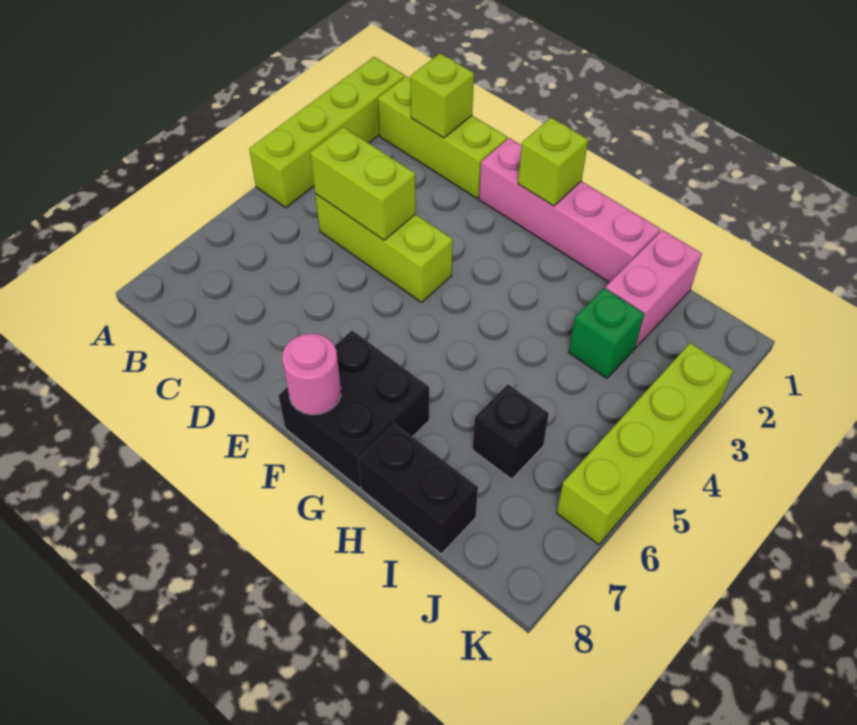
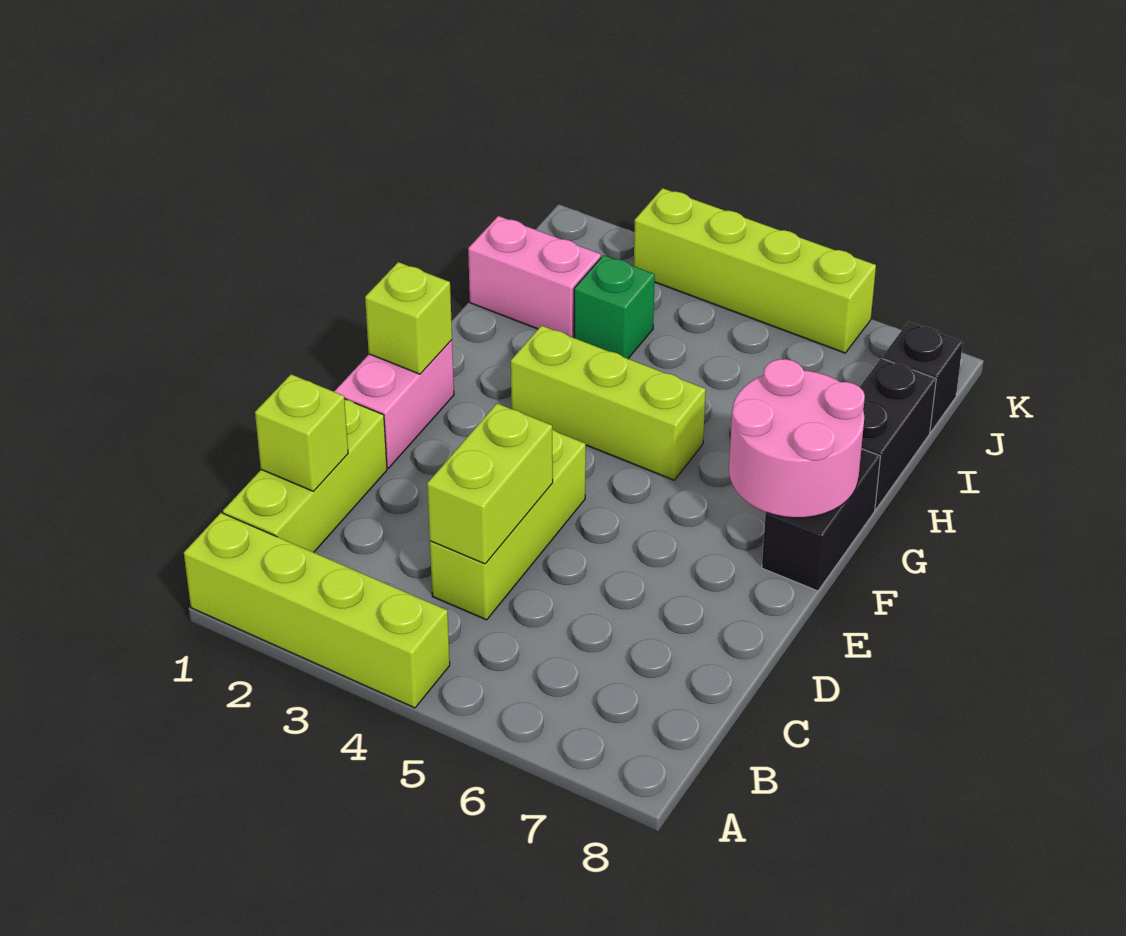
pink 1x4 brick [479,138,660,283] -> pink 1x2 brick [334,340,454,468]
black 2x2 brick [279,330,429,488] -> black 1x2 brick [762,449,880,591]
pink 1x1 round brick [282,333,341,415] -> pink 2x2 round brick [729,359,865,518]
none -> lime 1x3 brick [511,326,706,480]
black 1x1 brick [473,384,549,479] -> black 1x1 brick moved to [882,322,963,432]

